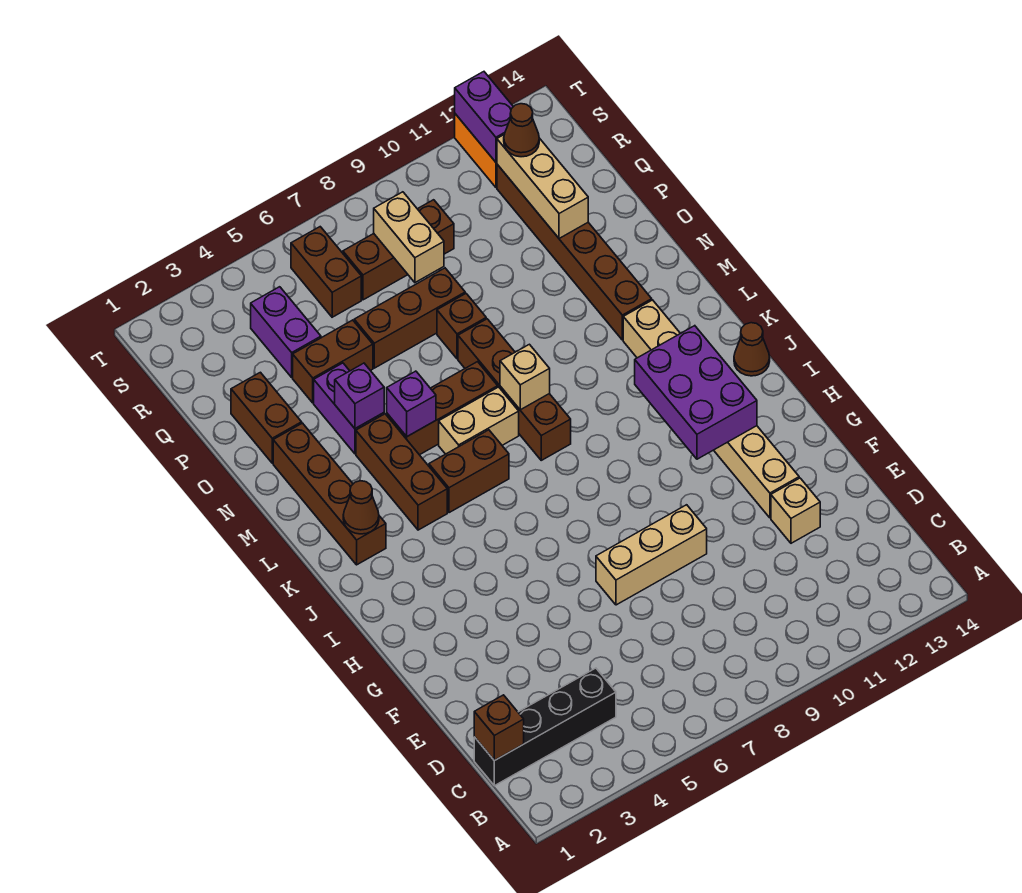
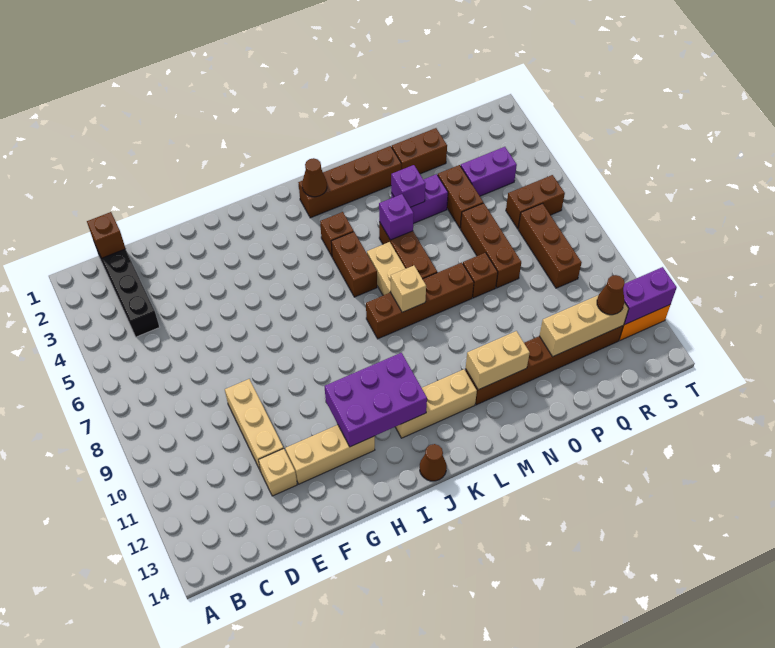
tan 1x3 brick [596,505,707,605] -> tan 1x3 brick moved to [225,379,283,472]
brown 1x3 brick [356,414,447,530] -> brown 1x1 brick [320,212,354,256]
tan 1x2 brick [374,192,444,283] -> tan 1x2 brick moved to [466,331,530,390]

